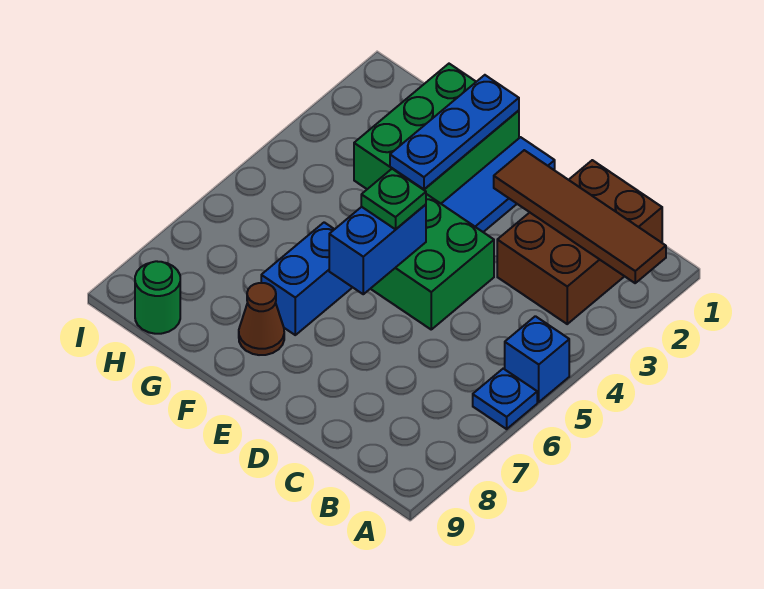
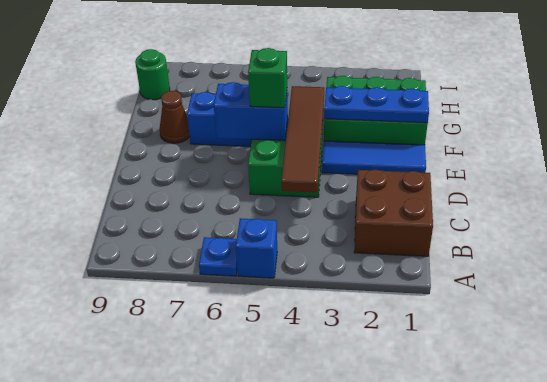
brown 1x4 tile [494,150,666,283] -> brown 1x4 tile moved to [281,86,324,193]
brown 2x3 brick [497,160,662,324] -> brown 2x2 brick [354,169,433,256]
green 1x1 plate [361,169,426,229] -> green 1x1 brick [248,48,287,108]

